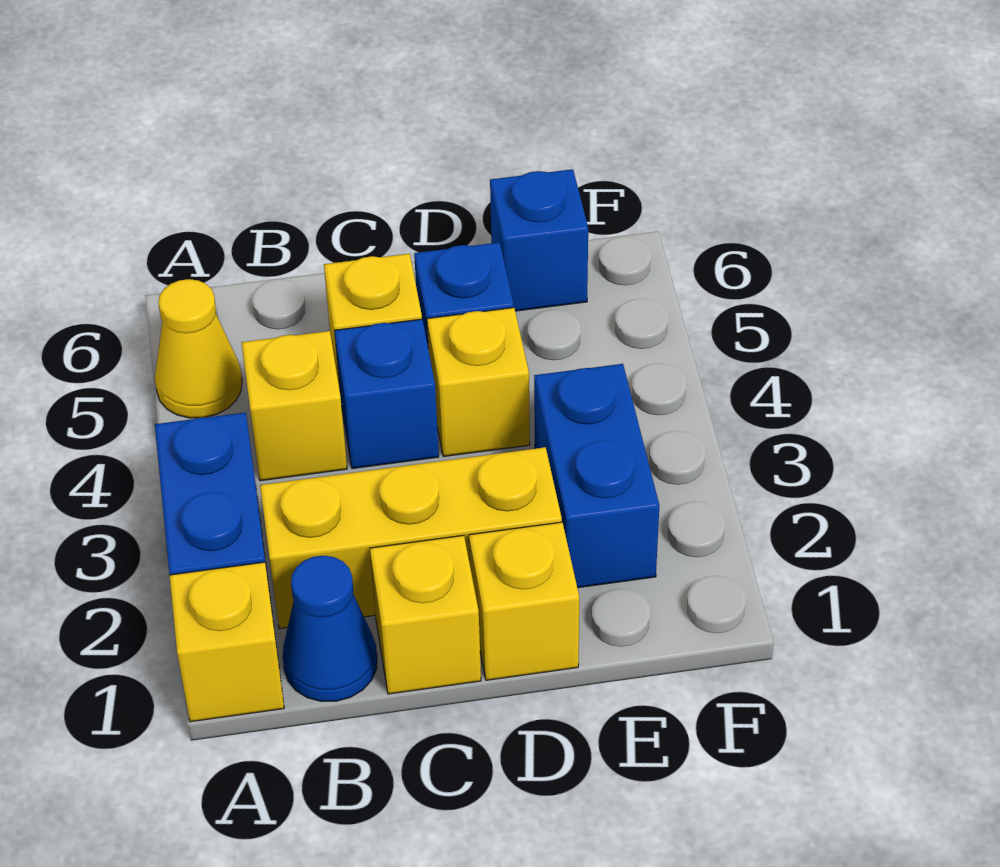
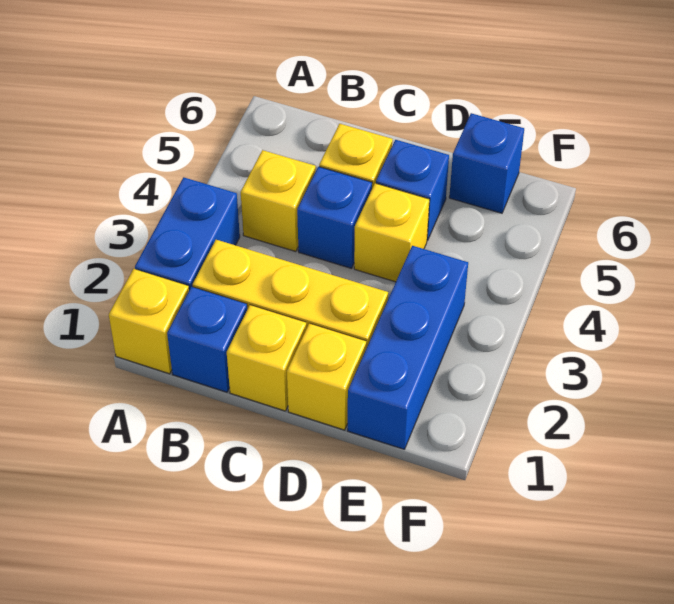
yellow 1x1 cone [155,279,242,418] -> none
blue 1x1 cone [283,556,377,701] -> blue 1x1 brick [167,287,247,392]
blue 1x2 brick [534,364,659,588] -> blue 1x3 brick [348,246,468,449]

